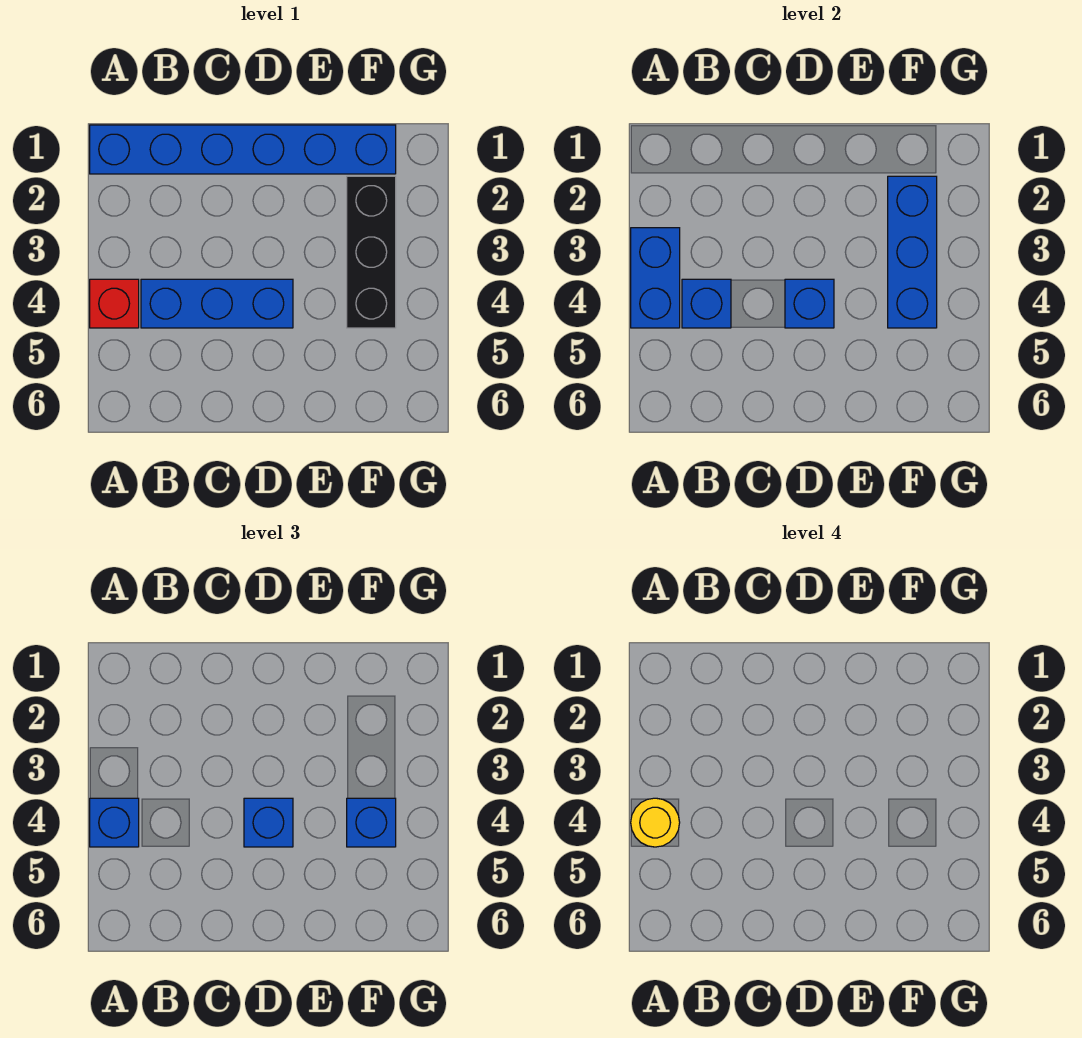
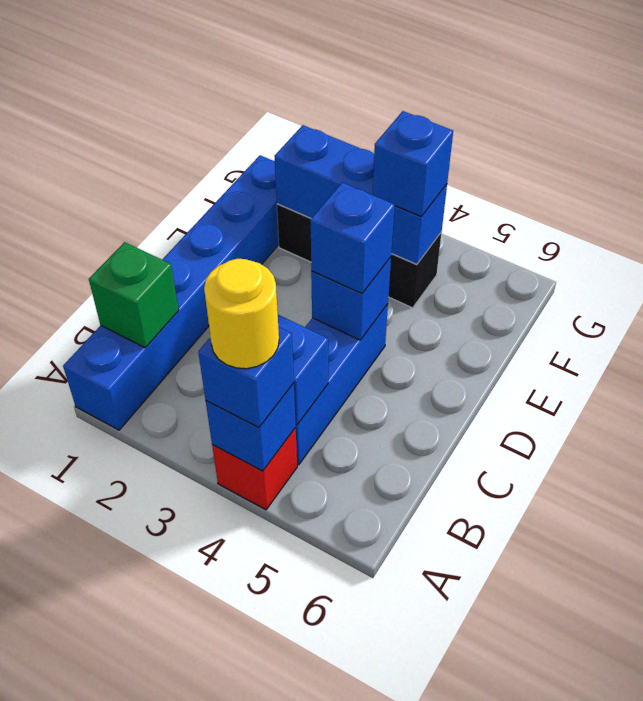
blue 1x2 brick [631,228,680,328] -> blue 1x1 brick [206,383,296,471]
none -> green 1x1 brick [89,242,179,348]

